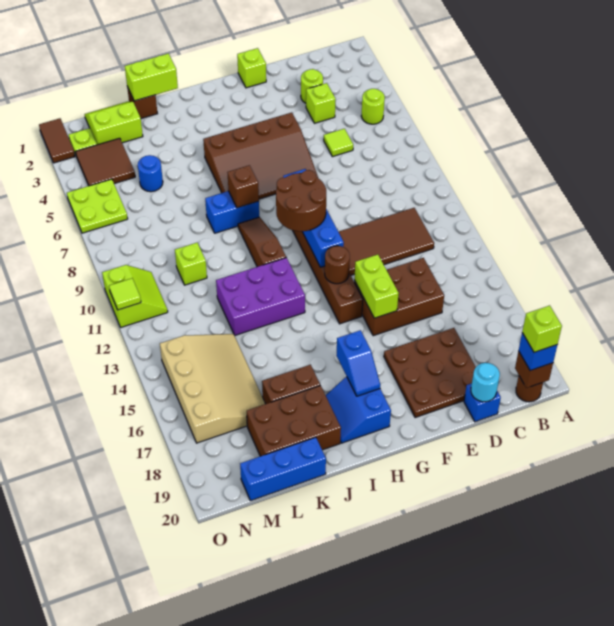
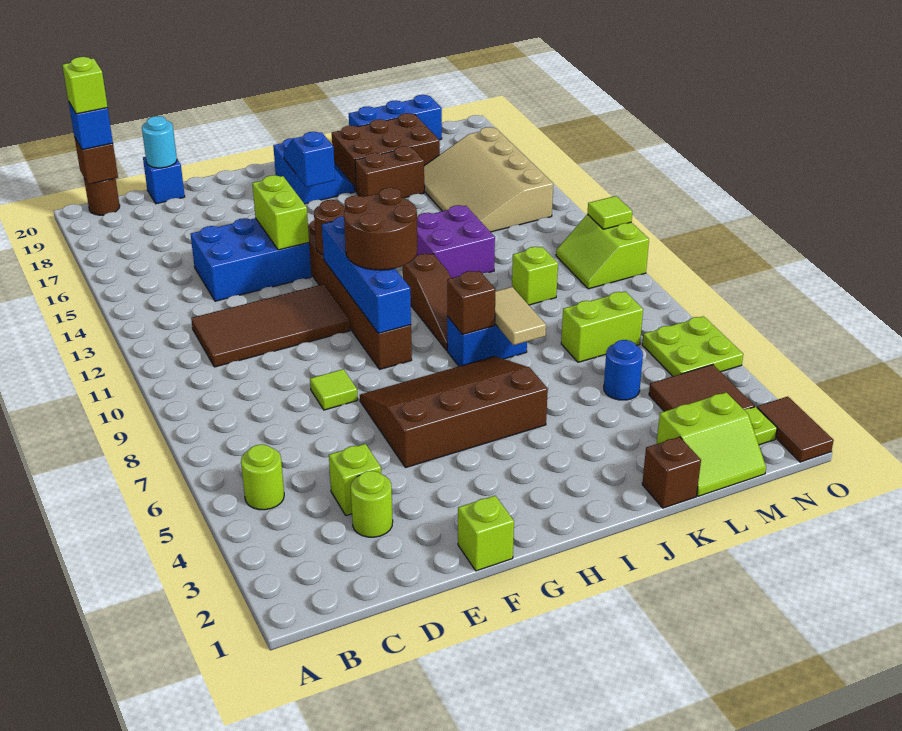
lime 1x1 tile [324,129,353,157] -> lime 1x1 tile moved to [310,369,358,410]
brown 2x3 brick [354,258,444,336] -> blue 2x3 brick [191,218,311,301]
brown 3x3 plate [384,328,476,418] -> none
purple 2x3 brick [216,258,305,335] -> purple 2x2 brick [416,205,495,278]
lime 1x2 brick [125,54,178,101] -> lime 1x2 brick moved to [561,291,643,362]
none -> tan 1x2 tile [495,287,546,345]

